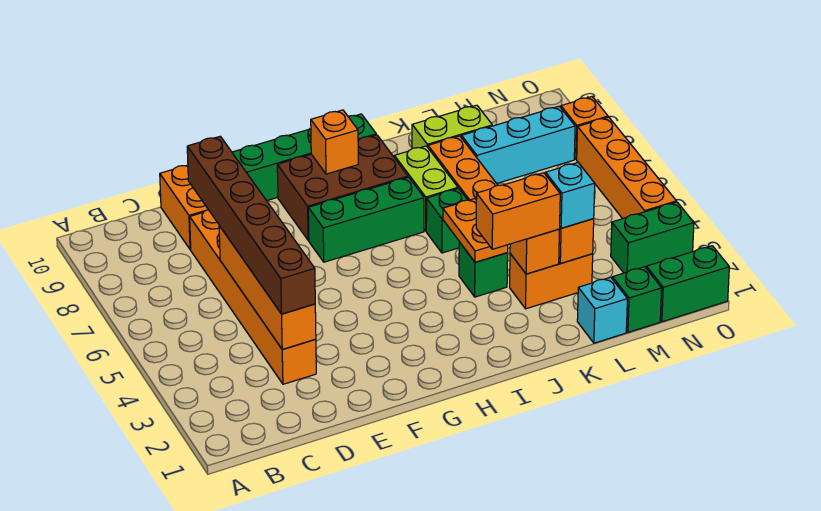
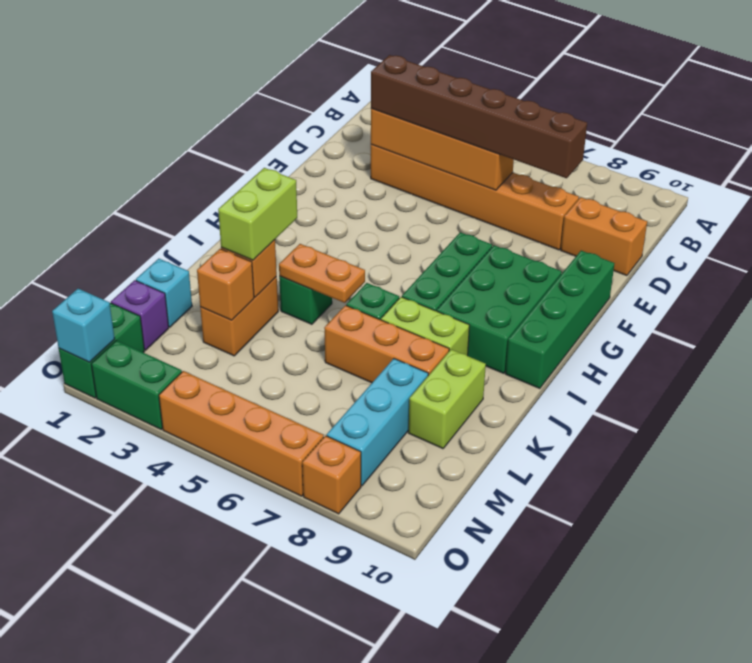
brown 2x3 brick [277,135,408,240] -> green 2x3 brick [437,245,562,373]
orange 1x1 brick [311,110,358,174] -> none
orange 1x2 brick [476,173,560,249] -> lime 1x2 brick [218,168,297,260]
cyan 1x1 brick [546,163,595,228] -> cyan 1x1 brick moved to [52,289,115,362]
green 1x1 brick [612,267,662,332] -> purple 1x1 brick [111,280,169,350]
green 1x2 brick [611,202,694,273] -> green 1x2 brick turned to [91,341,182,429]

